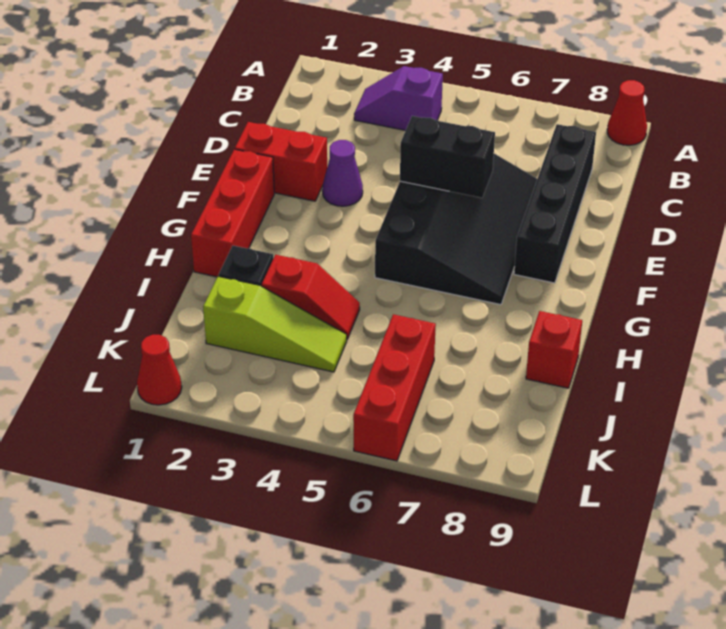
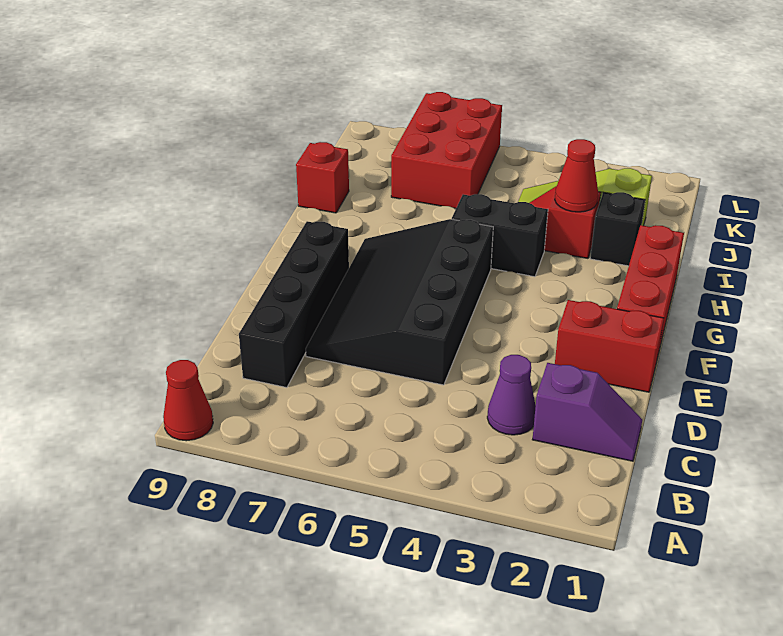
purple 1x2 slope [354,66,443,130] -> purple 1x2 slope moved to [532,363,642,461]
purple 1x1 cone [322,140,363,206] -> purple 1x1 cone moved to [487,355,536,435]
black 1x2 brick [400,116,495,198] -> black 1x2 brick moved to [452,194,548,277]
red 1x3 brick [353,314,436,461] -> red 2x3 brick [391,92,502,209]
red 1x1 cone [137,335,182,405] -> red 1x1 cone moved to [555,139,598,212]

